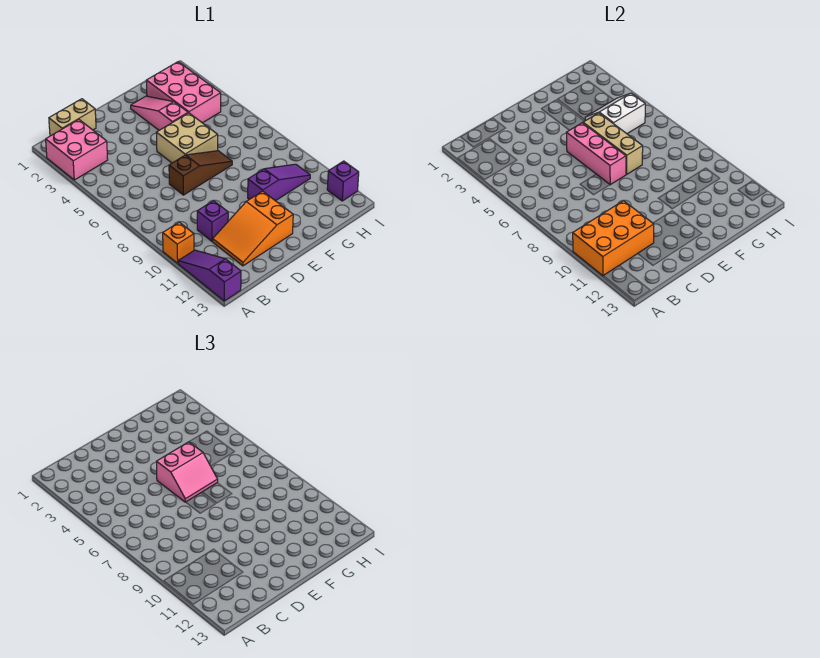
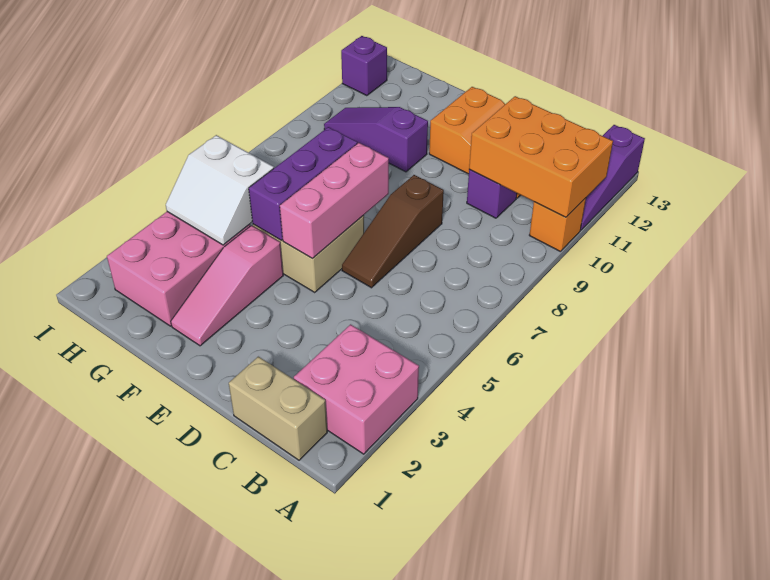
brown 1x3 slope [169,151,232,195] -> brown 1x3 slope turned to [342,175,444,288]
pink 2x2 slope [156,442,218,502] -> none
tan 1x3 brick [583,113,643,174] -> purple 1x3 brick [249,127,357,240]

